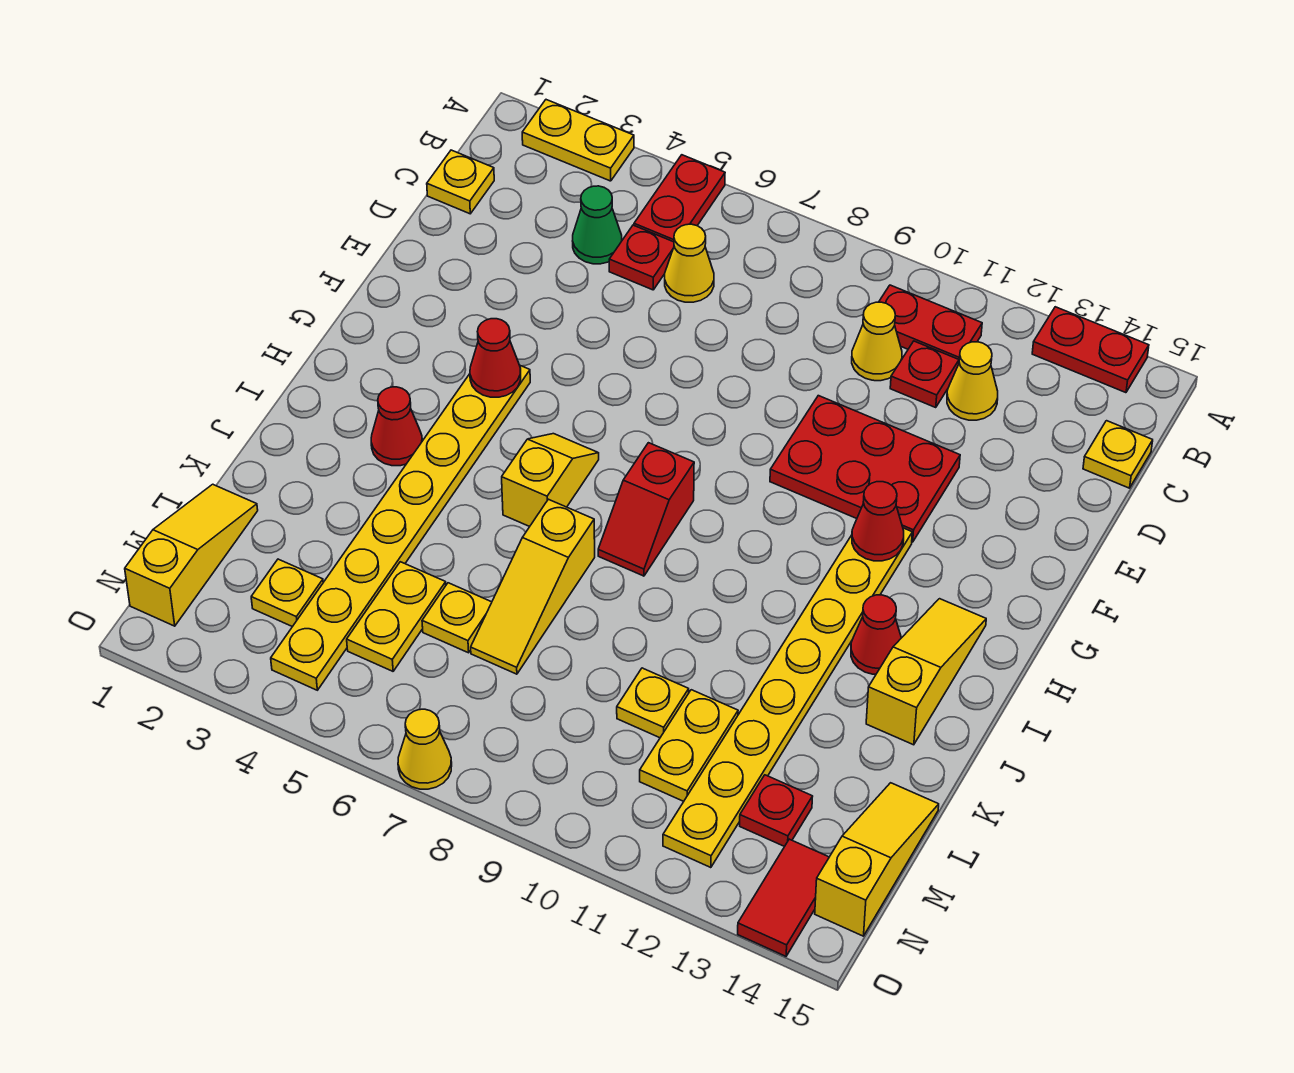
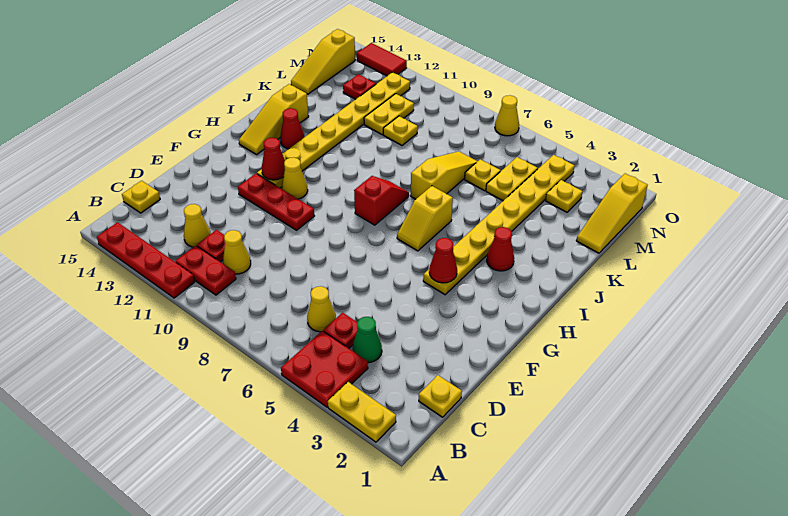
red 1x2 plate [634,155,725,242] -> red 2x2 plate [281,331,368,407]
red 1x2 plate [1032,307,1149,393] -> red 1x4 plate [97,222,195,298]
red 2x3 plate [770,396,960,542] -> red 1x3 plate [238,174,314,230]
none -> yellow 1x1 cone [282,157,308,199]
red 1x2 tile [738,839,829,956] -> red 1x2 tile turned to [357,43,407,76]

